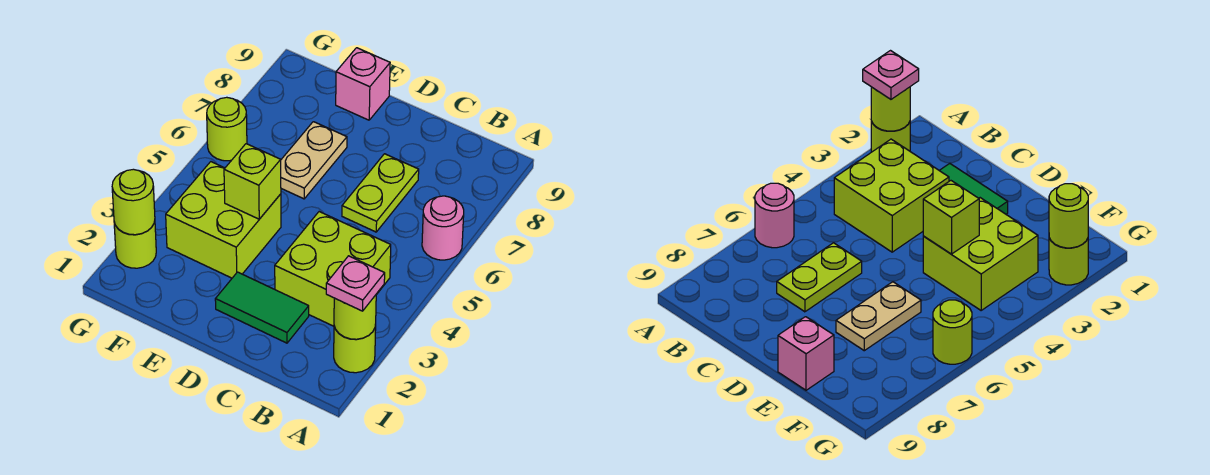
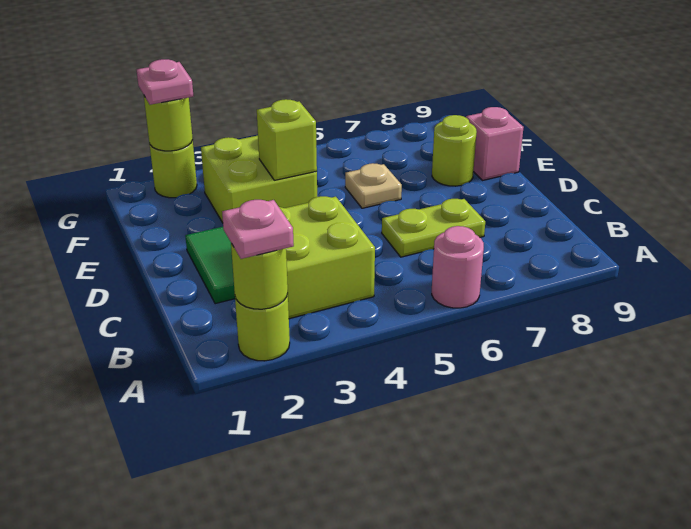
tan 1x2 plate [281,122,347,199] -> tan 1x1 plate [345,163,402,208]
none -> pink 1x1 plate [137,59,193,105]
lime 1x1 round brick [207,97,247,161] -> lime 1x1 round brick moved to [432,115,477,186]

